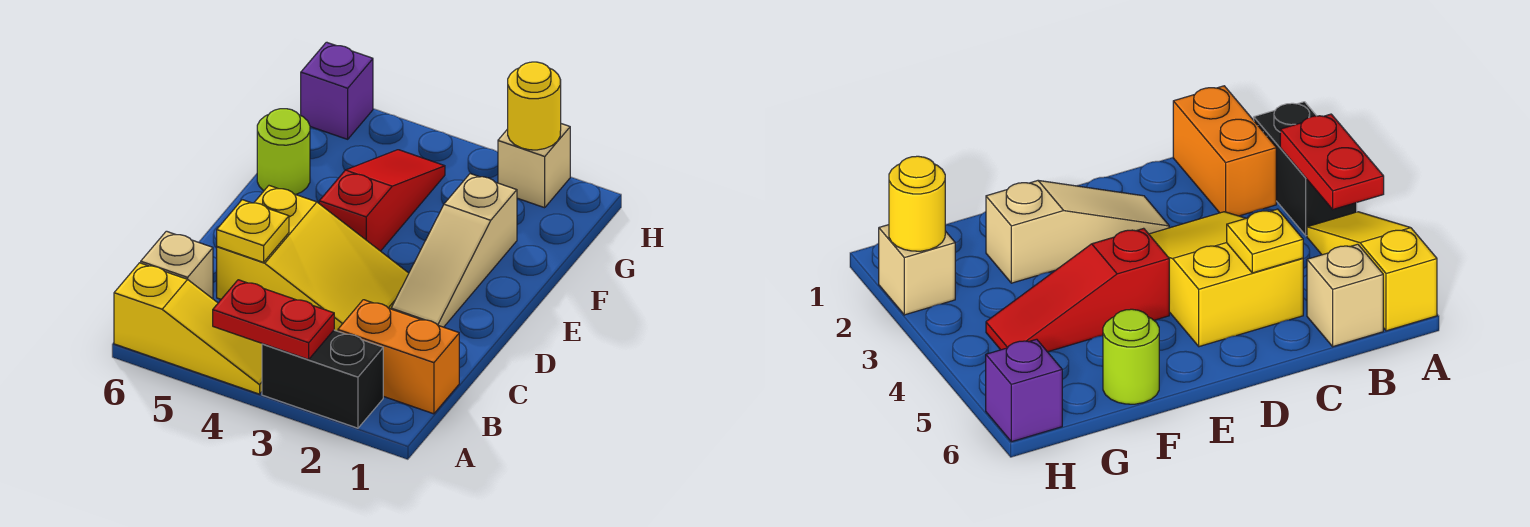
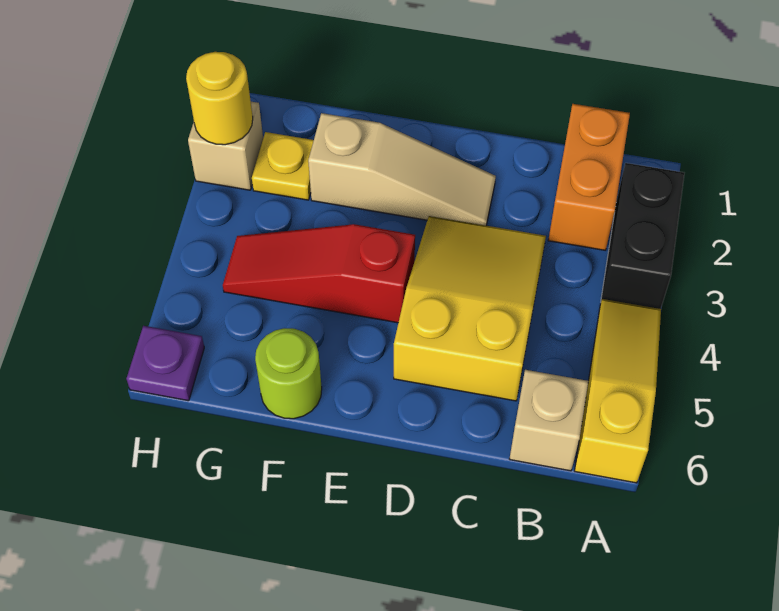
red 1x2 plate [213,280,334,359] -> none
yellow 1x1 plate [217,200,289,262] -> yellow 1x1 plate moved to [252,132,314,200]
purple 1x1 brick [301,42,373,139] -> purple 1x1 plate [126,326,204,401]

